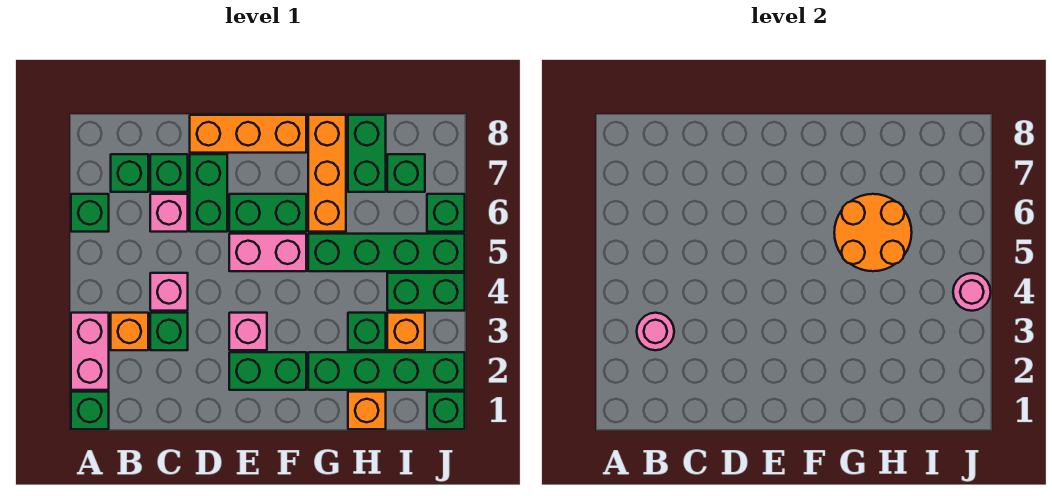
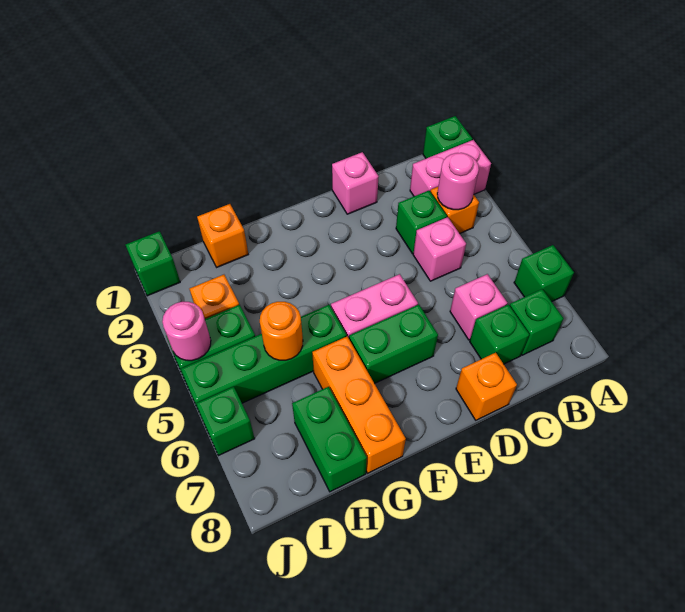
pink 1x2 brick [71,313,109,390] -> pink 1x2 brick turned to [410,140,491,196]
green 1x2 brick [190,154,227,232] -> none
orange 1x3 brick [190,115,306,153] -> orange 1x1 brick [456,353,517,420]
green 1x2 brick [229,352,306,390] -> none
pink 1x1 brick [229,313,267,350] -> pink 1x1 brick moved to [332,152,379,214]
green 1x4 brick [308,352,465,390] -> none
orange 2x2 round brick [834,194,912,271] -> orange 1x1 round brick [260,302,303,360]
green 1x1 brick [348,313,386,350] -> none
green 1x1 brick [387,154,425,192] -> none

